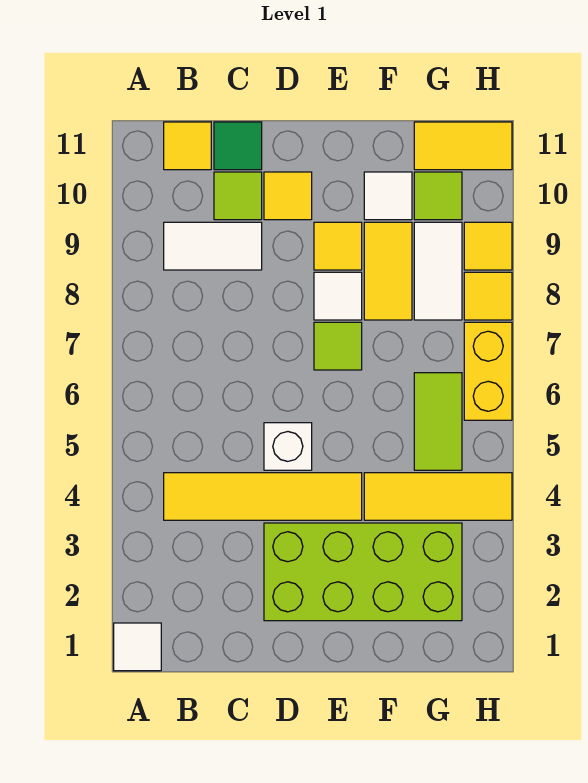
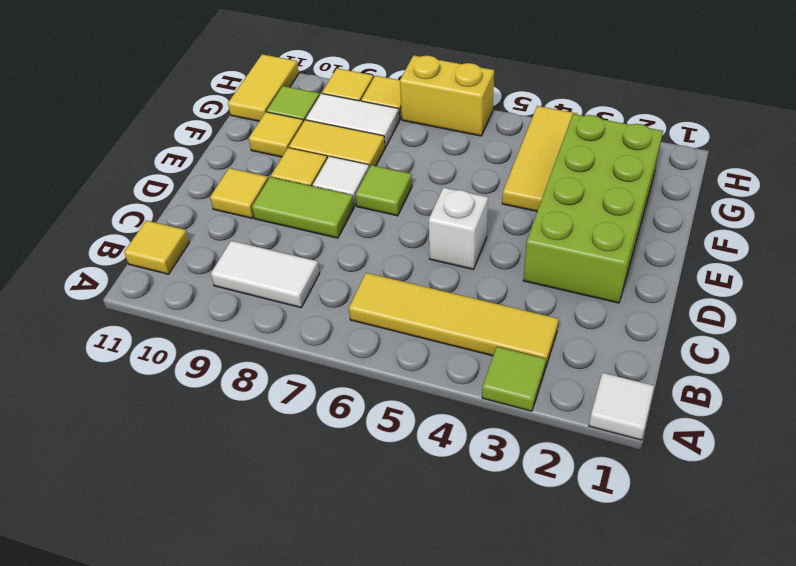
yellow 1x4 tile [164,473,362,520] -> yellow 1x4 tile turned to [349,273,559,368]
white 1x2 tile [164,222,262,270] -> white 1x2 tile turned to [211,241,319,308]
lime 1x1 tile [214,172,262,220] -> lime 1x1 tile moved to [482,347,546,411]
green 1x1 tile [214,122,262,170] -> none
white 1x1 tile [364,172,412,220] -> yellow 1x1 tile [249,112,303,157]
lime 1x2 tile [414,373,462,470] -> lime 1x2 tile moved to [252,177,354,238]

